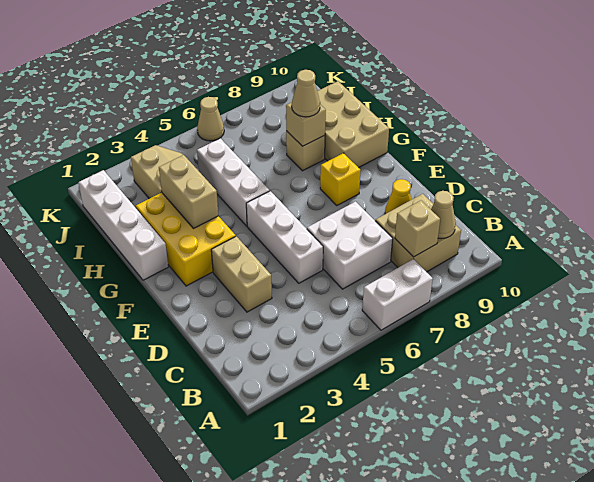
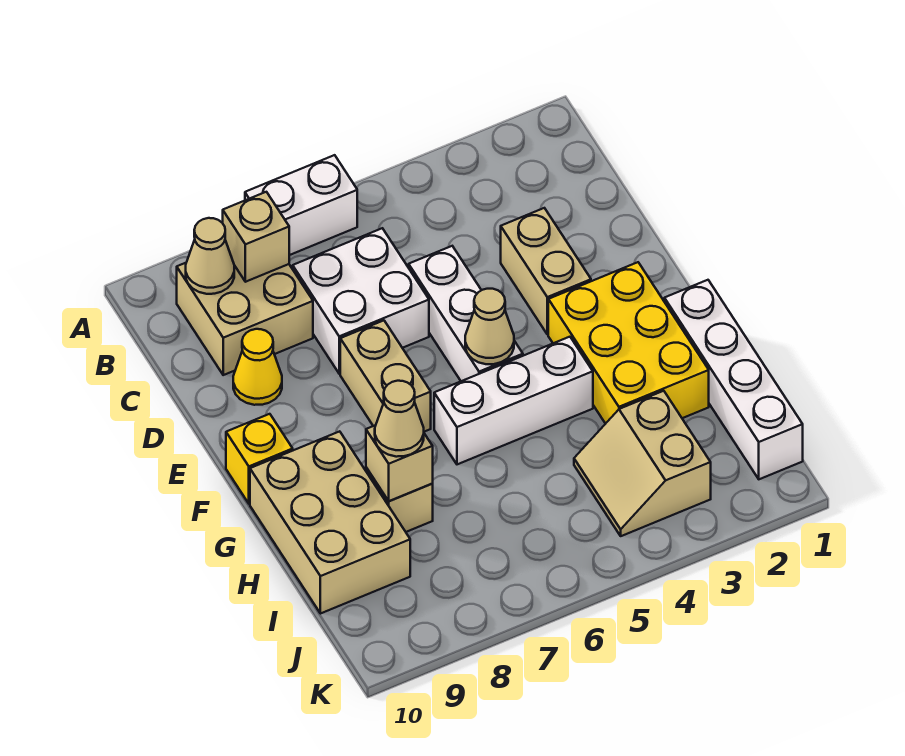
yellow 1x1 brick [320,153,361,205] -> yellow 1x1 brick moved to [226,414,293,504]
tan 1x2 brick [159,155,218,229] -> tan 1x2 brick moved to [340,321,431,432]
white 1x3 brick [197,138,270,226] -> white 1x3 brick turned to [434,337,593,464]
tan 1x1 cone [197,97,224,141] -> tan 1x1 cone moved to [465,289,514,364]

